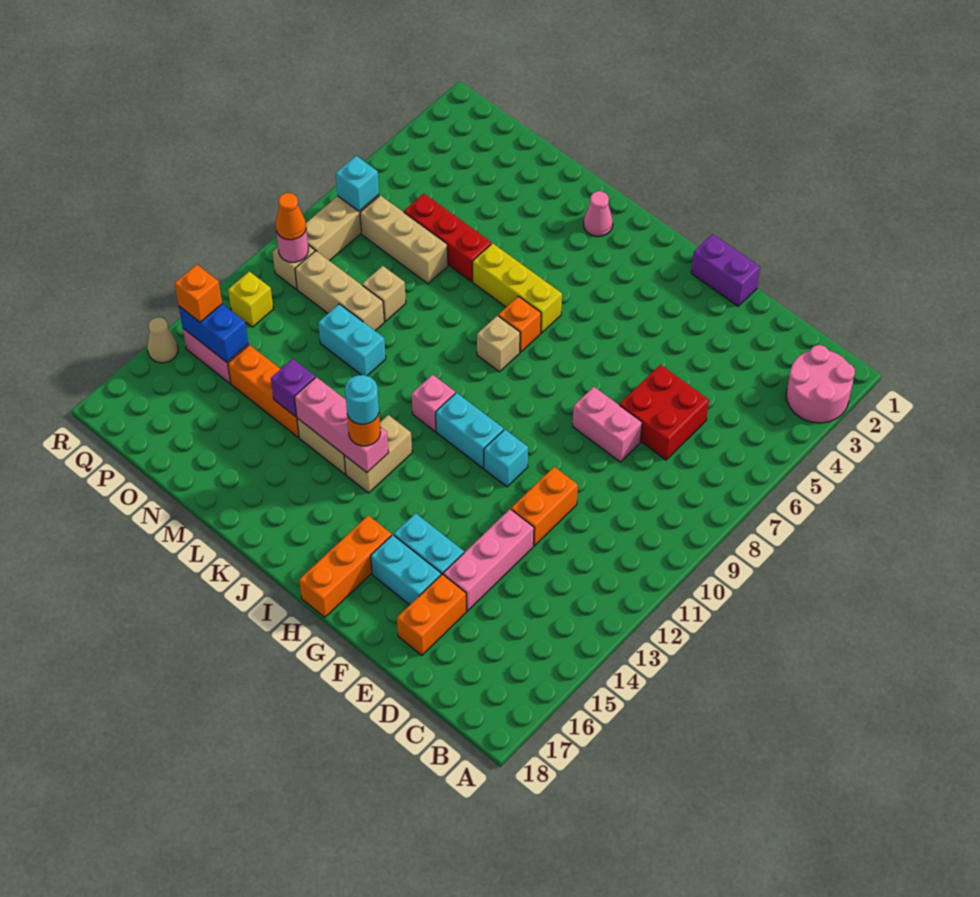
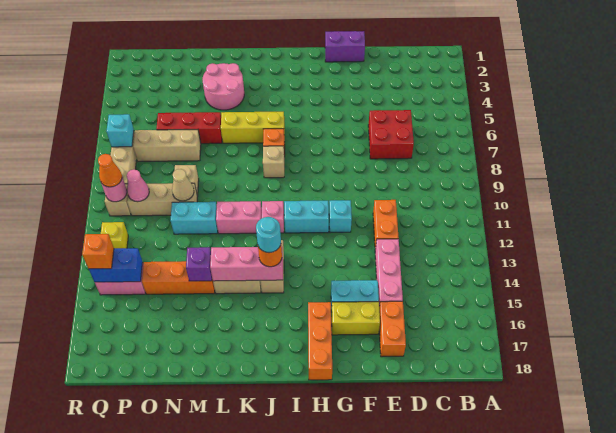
pink 2x2 round brick [786,345,855,423] -> pink 2x2 round brick moved to [203,63,244,110]
pink 1x2 brick [573,387,642,462] -> pink 1x2 brick moved to [216,201,262,234]
cyan 1x2 brick [371,535,441,605] -> yellow 1x2 brick [332,302,380,335]
pink 1x1 cone [584,191,613,236] -> pink 1x1 cone moved to [127,169,149,202]
tan 1x1 cone [147,317,178,363] -> tan 1x1 cone moved to [172,169,194,201]

